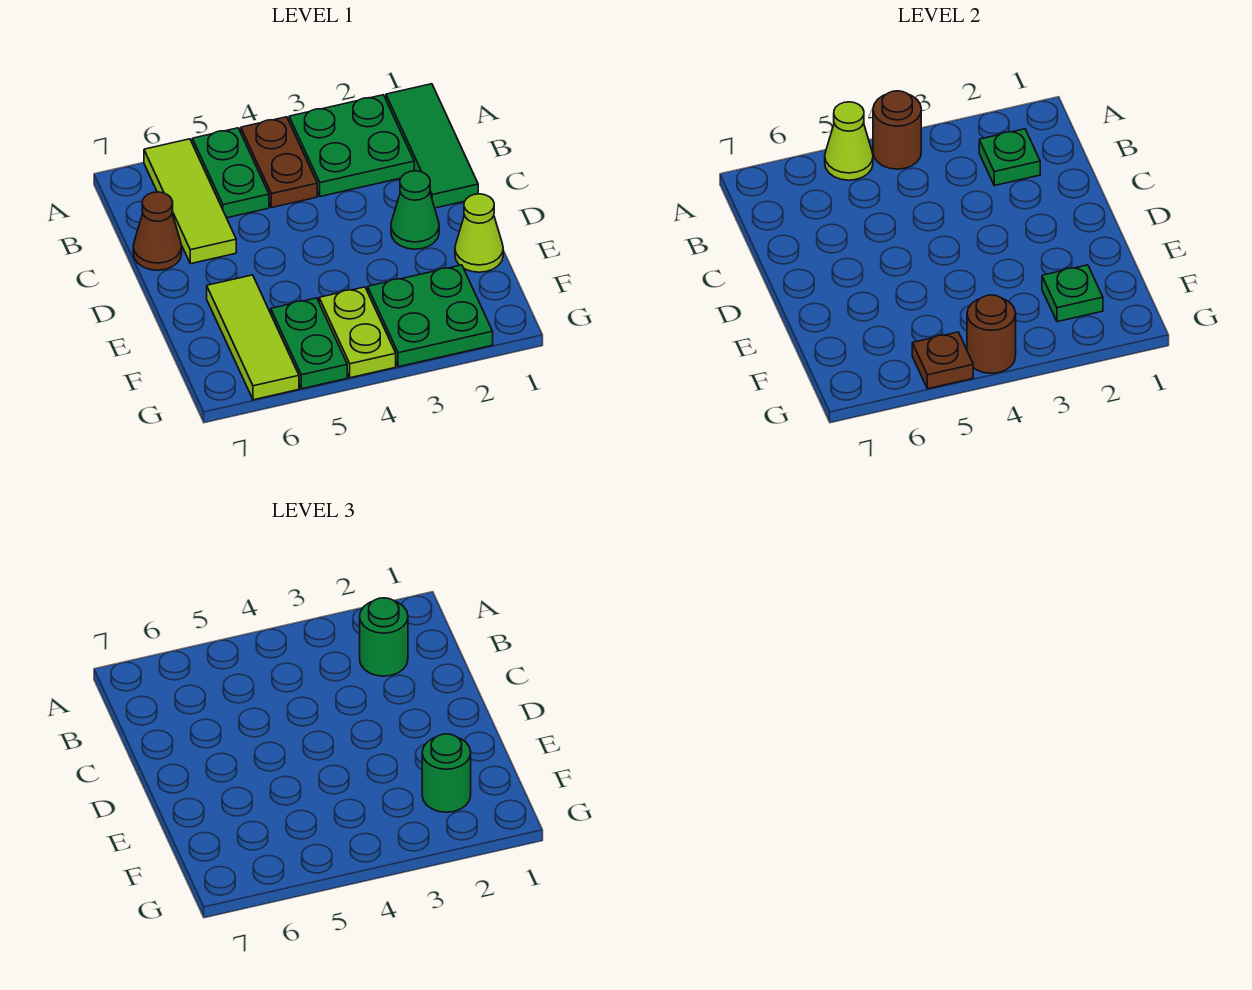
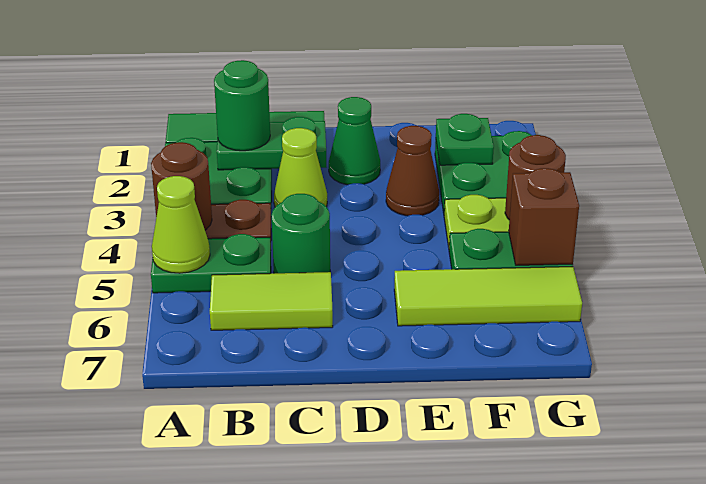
lime 1x3 tile [144,139,236,264] -> lime 1x2 tile [210,272,333,330]
green 1x1 plate [979,129,1040,186] -> green 1x2 plate [217,117,326,170]
brown 1x1 cone [133,192,182,270] -> brown 1x1 cone moved to [386,126,439,216]
lime 1x1 cone [455,194,503,272] -> lime 1x1 cone moved to [274,128,327,207]
green 1x1 round brick [422,734,471,812] -> green 1x1 round brick moved to [272,194,330,273]
brown 1x1 plate [912,332,973,389] -> brown 1x1 brick [509,168,579,265]

